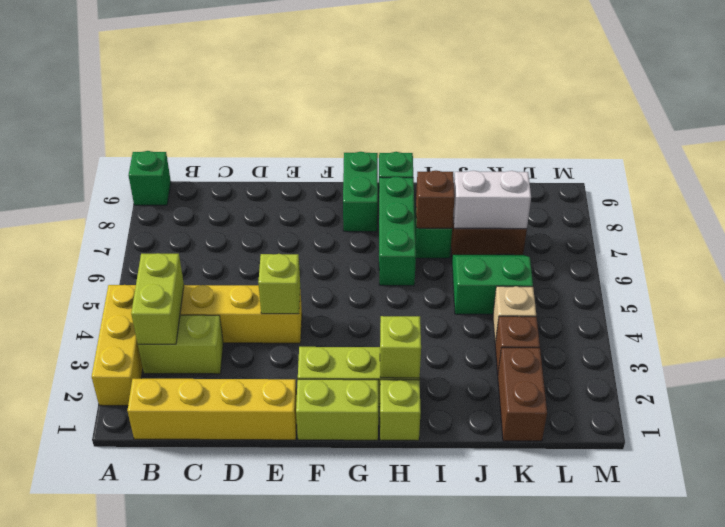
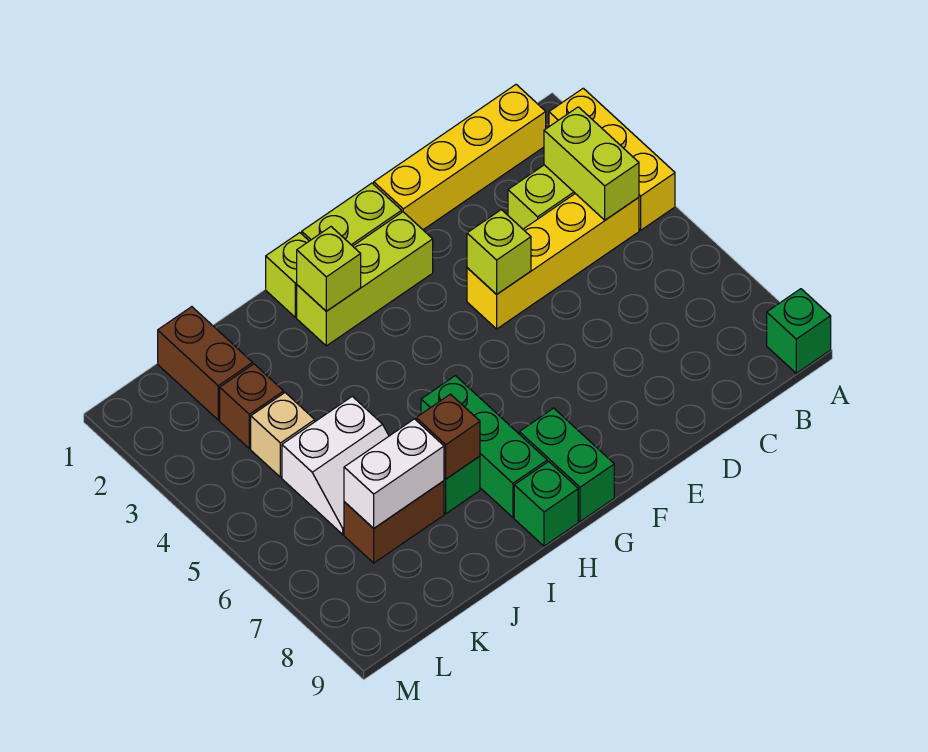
green 2x2 slope [452,254,533,314] -> white 2x2 slope [282,396,389,534]

